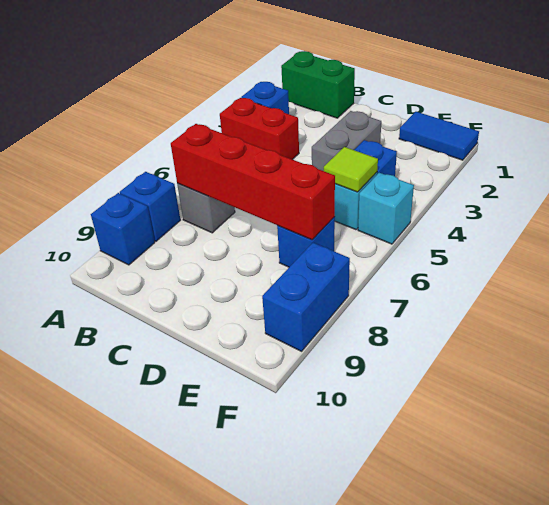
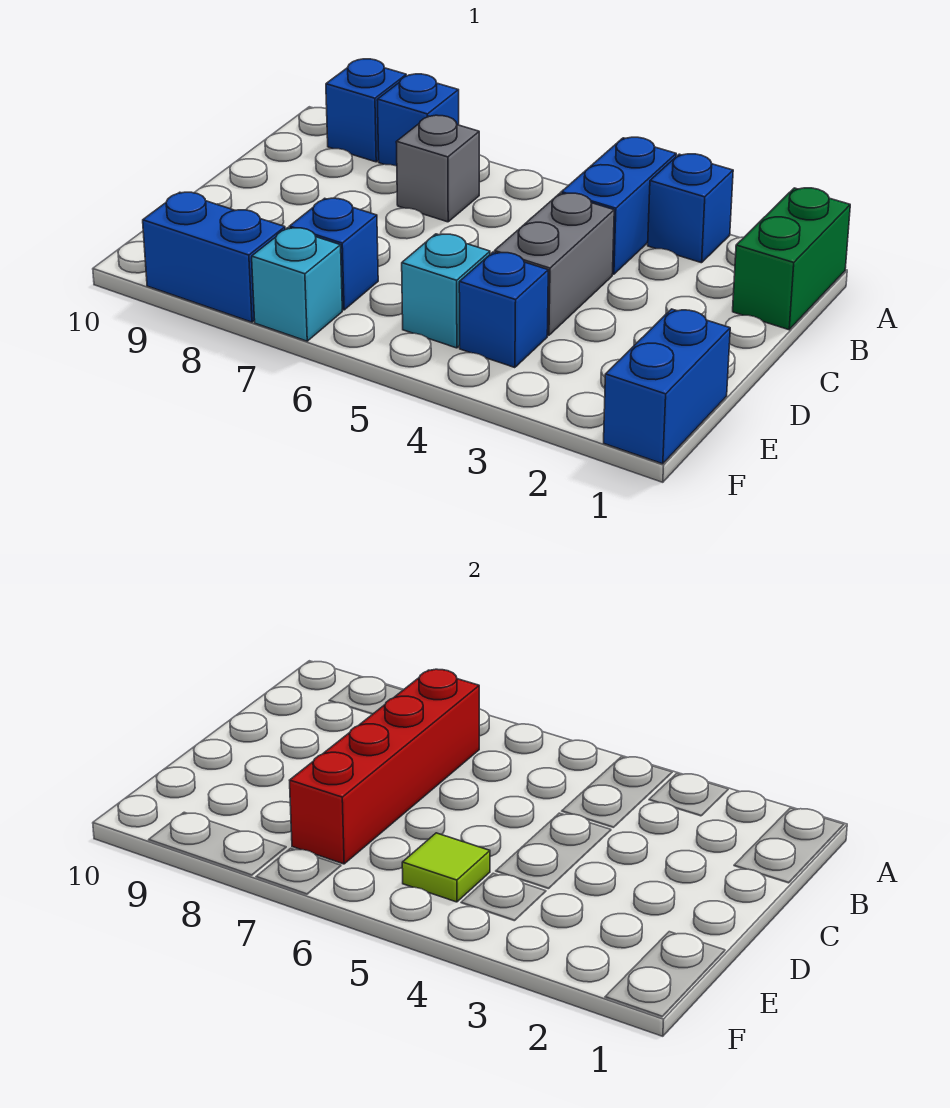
red 1x2 brick [220,98,299,160] -> blue 1x2 brick [562,137,676,274]
grey 1x2 brick [312,111,381,171] -> grey 1x2 brick turned to [495,193,614,335]
blue 1x2 tile [399,112,479,160] -> blue 1x2 brick [604,309,730,464]
cyan 1x1 brick [358,173,414,244] -> cyan 1x1 brick moved to [252,228,342,341]

